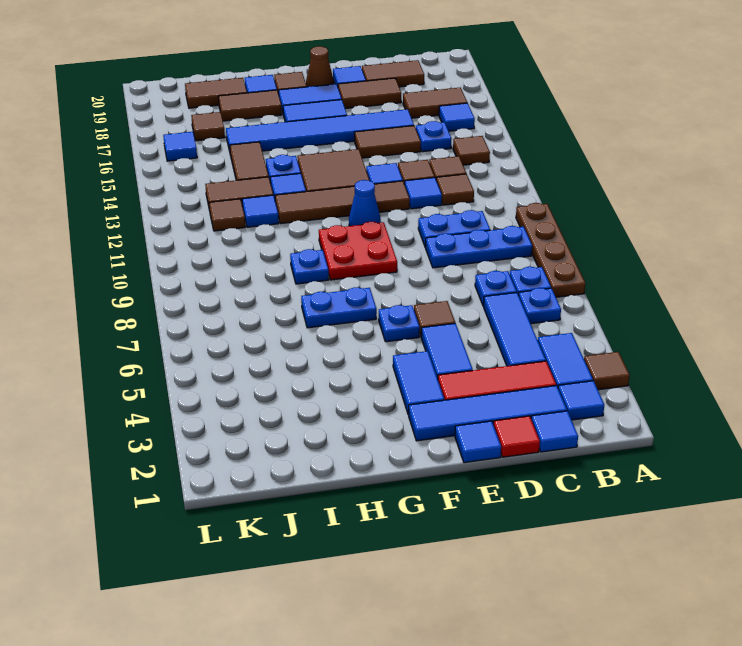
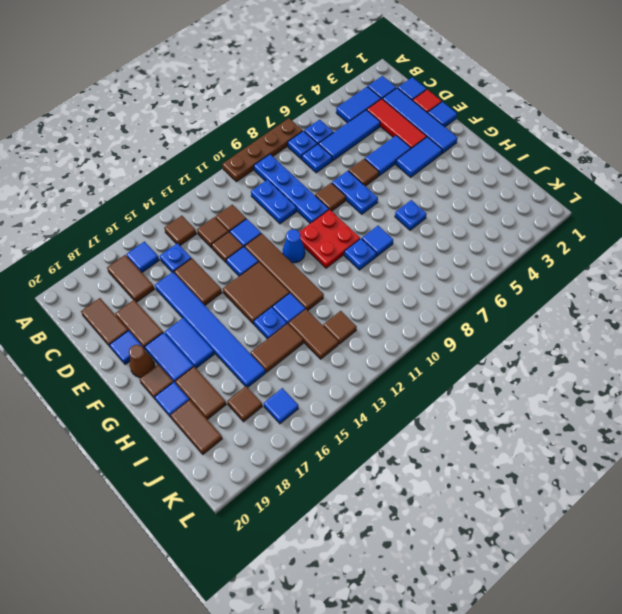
brown 1x1 tile [584,352,630,390] -> brown 1x1 tile moved to [315,183,346,211]
blue 1x3 plate [425,226,532,268] -> blue 1x4 plate [254,154,329,223]
blue 1x1 plate [379,305,420,342] -> blue 1x1 plate moved to [395,200,427,230]
blue 1x2 plate [301,287,377,328] -> blue 1x2 plate moved to [332,171,378,214]
blue 1x1 tile [242,195,279,227] -> blue 1x1 tile moved to [362,226,393,256]

